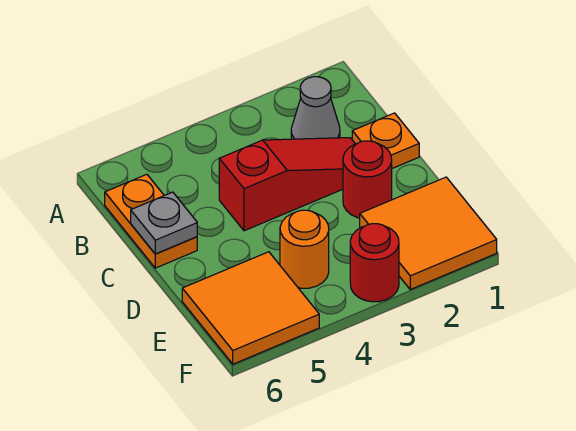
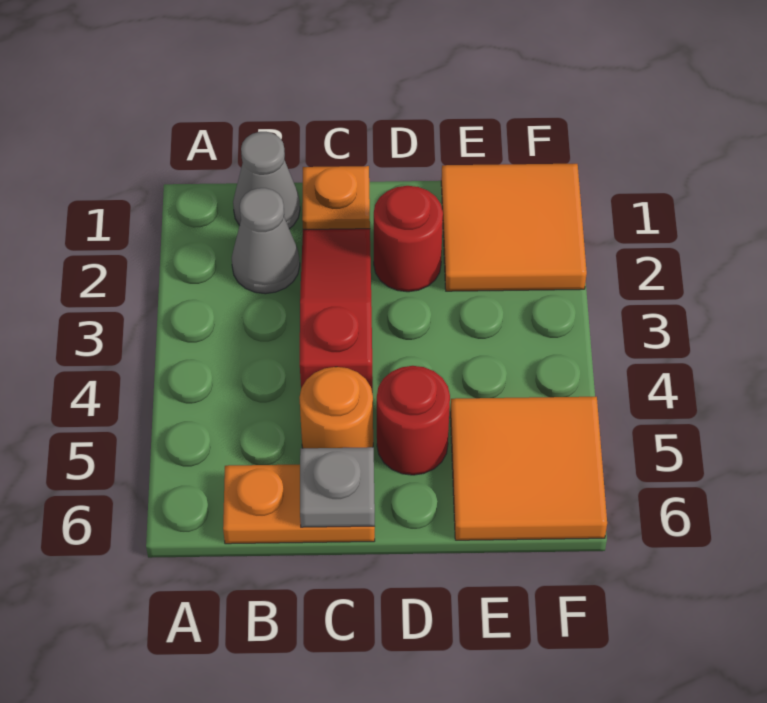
none -> grey 1x1 cone [233,132,300,229]
orange 1x1 round brick [280,210,329,288] -> orange 1x1 round brick moved to [299,367,373,448]
red 1x1 round brick [350,224,399,302] -> red 1x1 round brick moved to [377,366,450,475]

